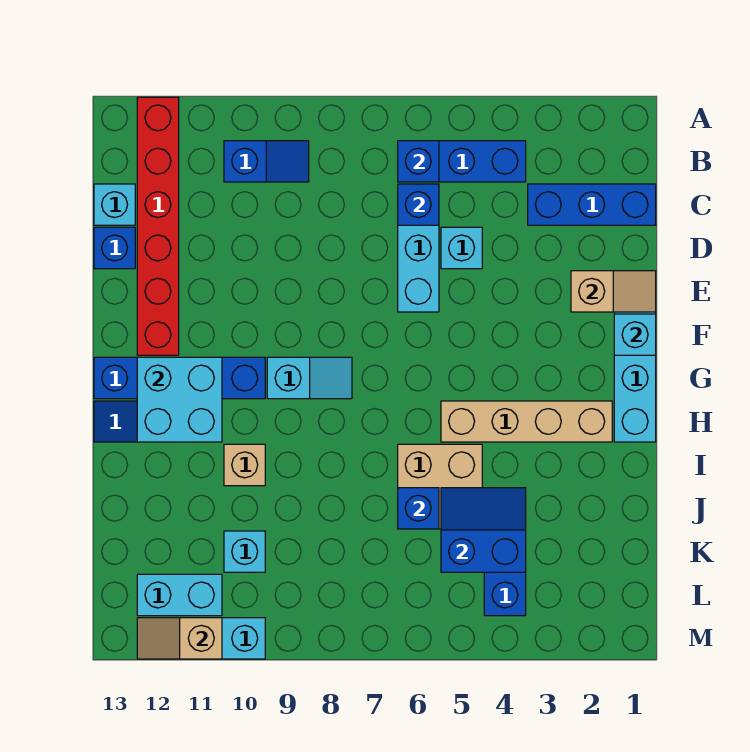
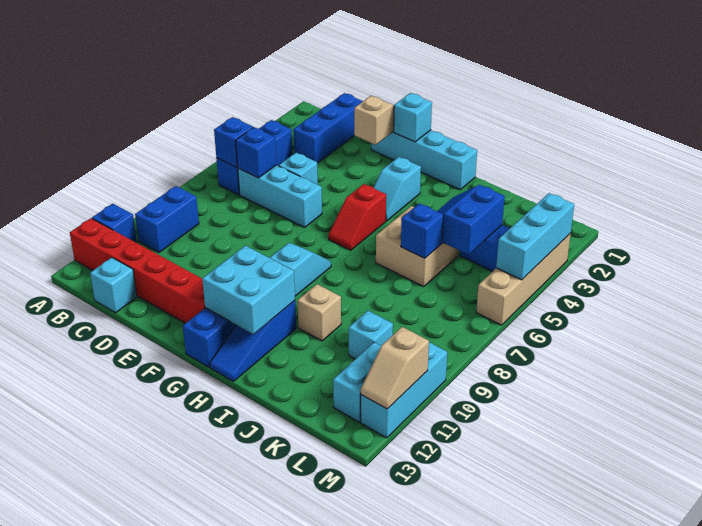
blue 1x2 slope [224,141,309,182] -> blue 1x2 brick [135,186,199,252]
blue 1x1 brick [94,227,135,269] -> blue 1x1 brick moved to [92,204,137,242]
none -> cyan 1x2 slope [373,157,421,221]
none -> red 1x2 slope [328,184,386,250]
tan 1x4 brick [441,401,612,442] -> tan 1x4 brick moved to [476,233,571,325]
none -> cyan 1x3 brick [496,193,574,280]

